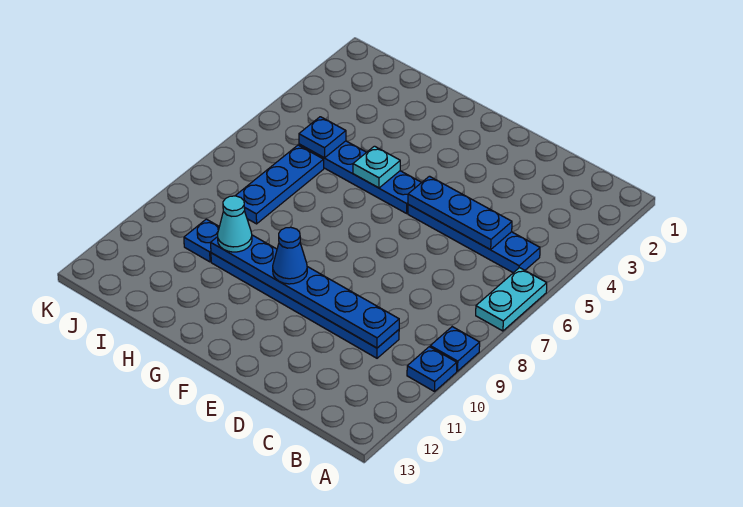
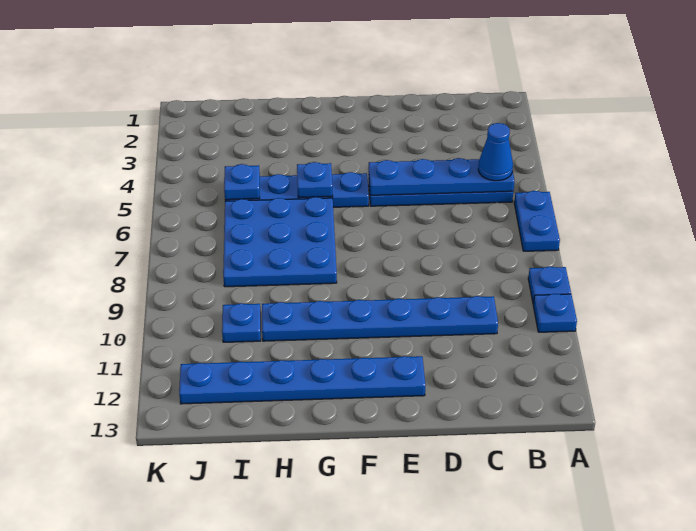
cyan 1x2 plate [476,268,547,331] -> blue 1x2 plate [514,191,560,251]
blue 1x3 plate [408,176,512,250] -> blue 1x4 plate [369,158,514,195]
blue 1x6 plate [211,235,399,348] -> blue 1x6 plate moved to [179,356,425,404]
blue 1x1 cone [273,227,307,284] -> blue 1x1 cone moved to [478,123,513,181]
cyan 1x1 plate [353,146,400,188] -> blue 1x1 plate [297,162,333,198]
cyan 1x1 cone [218,196,252,252] -> none
blue 1x3 plate [235,145,324,224] -> blue 3x3 plate [223,197,337,287]

